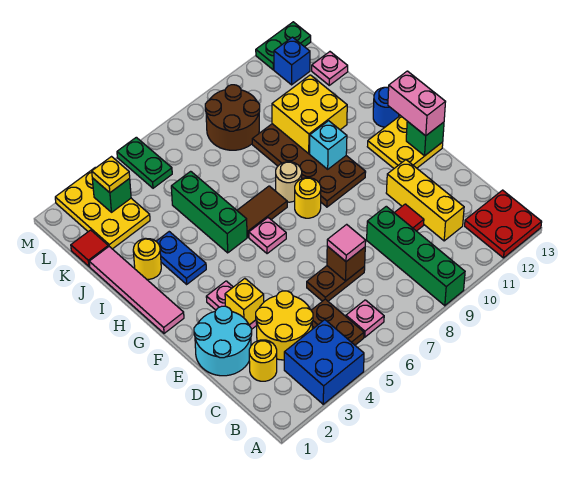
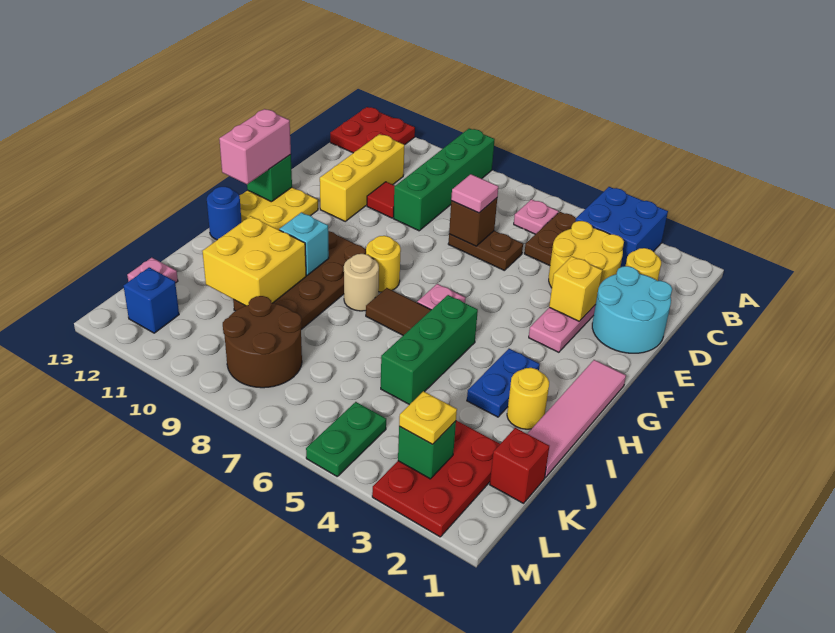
red 1x1 tile [71,230,108,266] -> red 1x1 brick [490,428,549,503]
yellow 2x3 plate [55,167,150,249] -> red 2x3 plate [372,421,500,537]
green 1x2 plate [256,22,311,70] -> none

